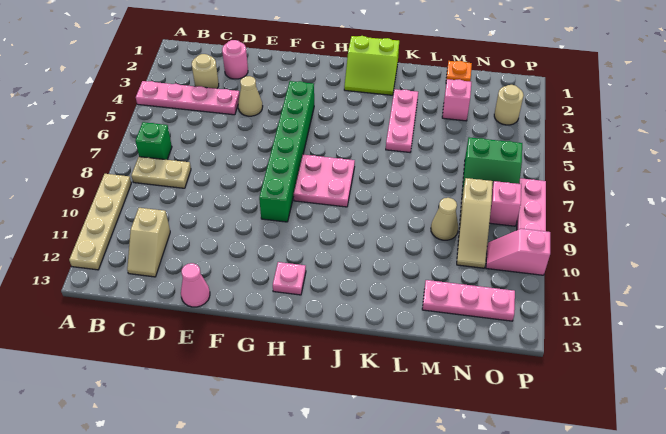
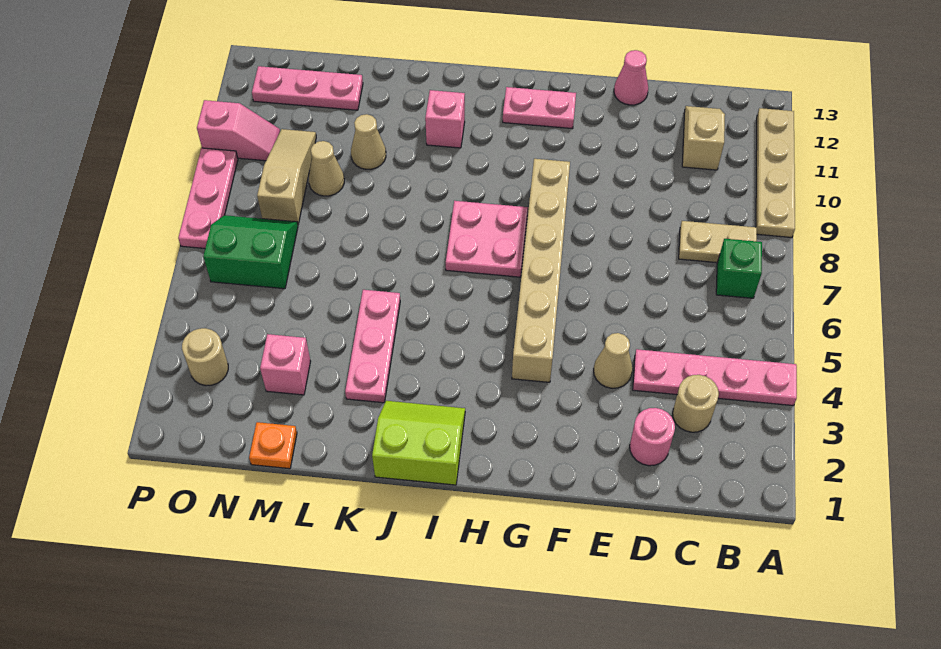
green 1x6 brick [259,81,314,222] -> tan 1x6 brick [512,159,570,382]
pink 1x1 plate [273,262,306,295] -> pink 1x2 plate [503,87,576,129]
none -> tan 1x1 cone [351,114,386,169]
pink 1x1 brick [489,181,521,226] -> pink 1x1 brick moved to [425,90,465,148]

